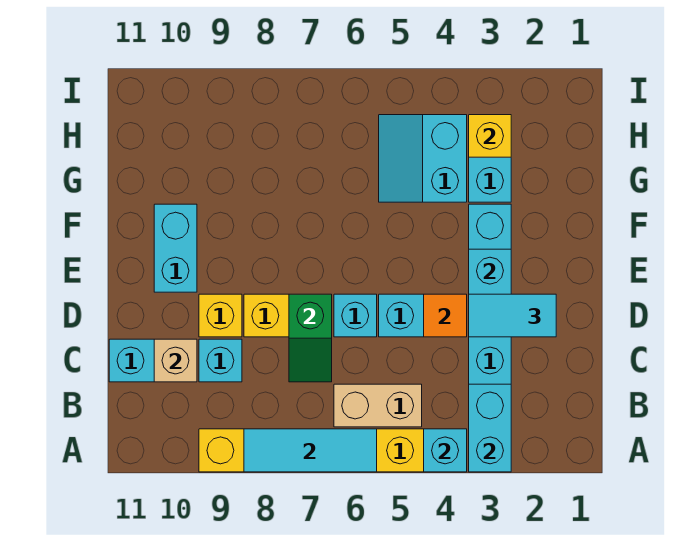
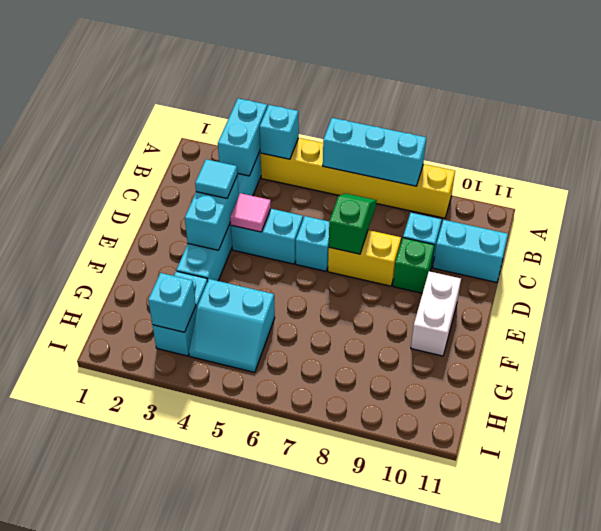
cyan 1x3 tile [244,429,377,472] -> cyan 1x3 brick [323,118,426,186]
tan 1x2 brick [334,384,422,427] -> none
tan 1x1 brick [154,339,197,382] -> none
cyan 1x2 tile [469,294,556,337] -> cyan 1x1 tile [195,159,237,198]
orange 1x1 tile [424,294,467,337] -> pink 1x1 tile [230,193,271,232]
yellow 1x1 brick [199,294,242,337] -> green 1x1 brick [393,238,434,293]
cyan 1x2 brick [154,204,197,292] -> white 1x2 brick [411,271,461,356]
cyan 2x2 slope [379,115,467,202] -> cyan 2x2 slope turned to [189,279,275,372]
yellow 1x1 brick [469,115,511,157] -> cyan 1x1 brick [148,273,196,332]

